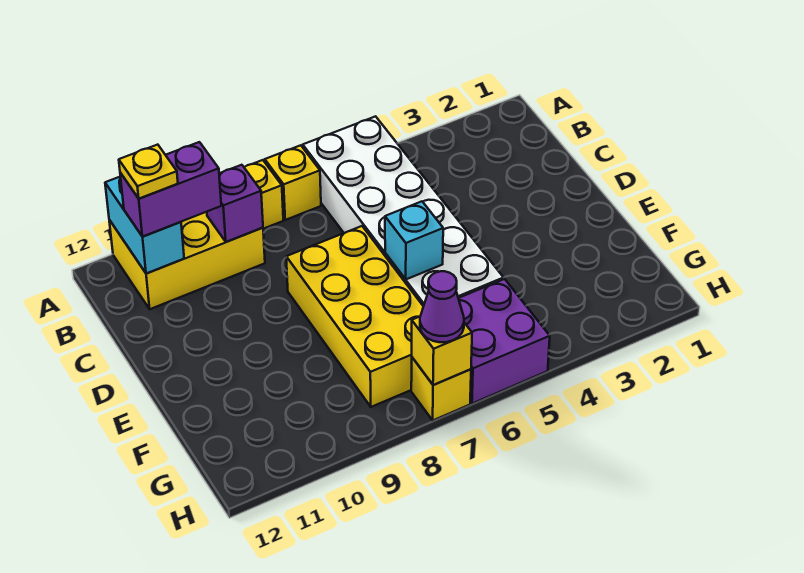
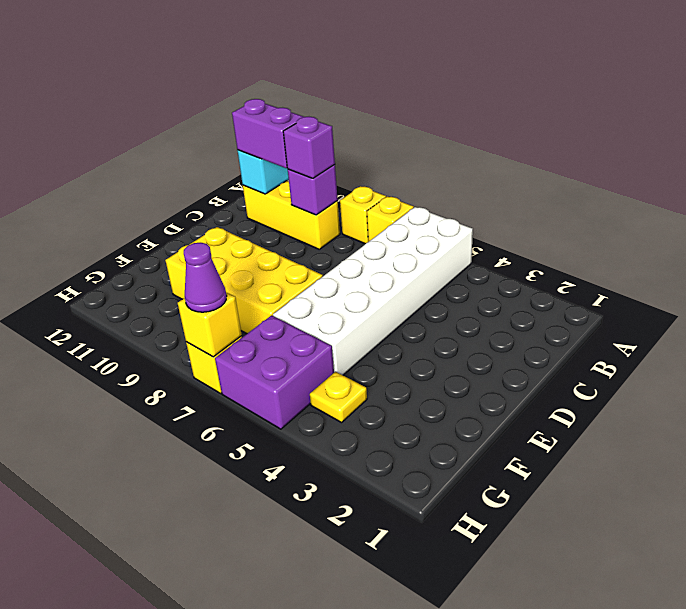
yellow 2x3 brick [109,212,265,309] -> yellow 1x3 brick [243,181,340,249]
none -> purple 1x1 brick [283,117,335,178]
yellow 1x1 plate [119,145,178,198] -> yellow 1x1 plate moved to [310,371,367,423]
yellow 2x4 brick [286,226,423,407] -> yellow 2x4 brick turned to [165,227,323,334]
cyan 1x1 brick [385,201,443,279] -> none

